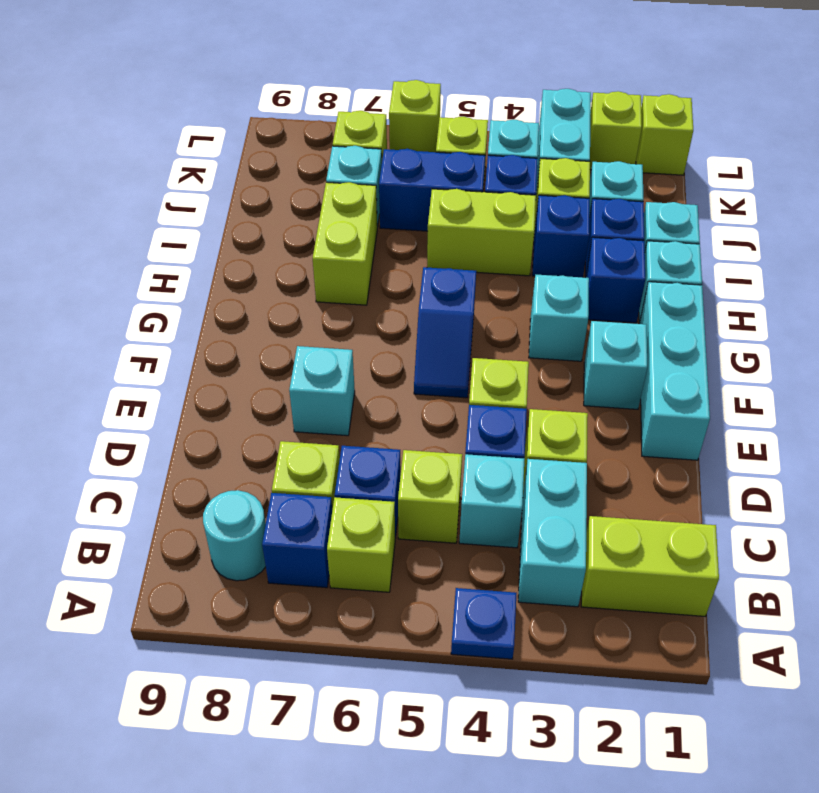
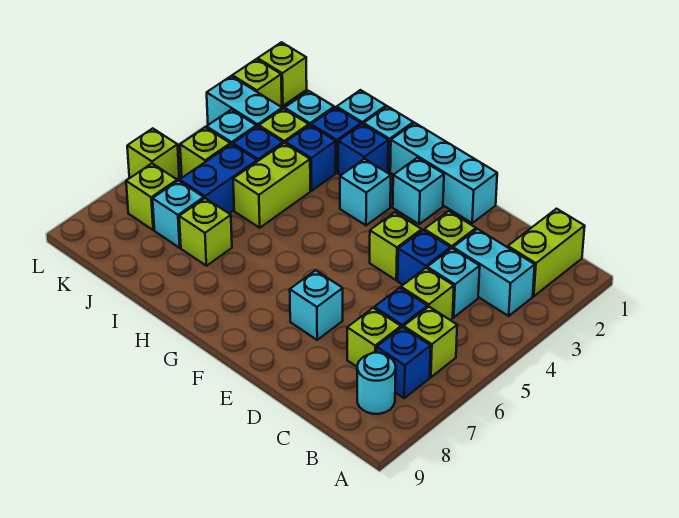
blue 1x1 plate [451,588,517,659] -> none
blue 1x2 slope [414,267,476,398] -> none
lime 1x2 brick [313,182,377,305] -> lime 1x1 brick [179,198,232,266]

